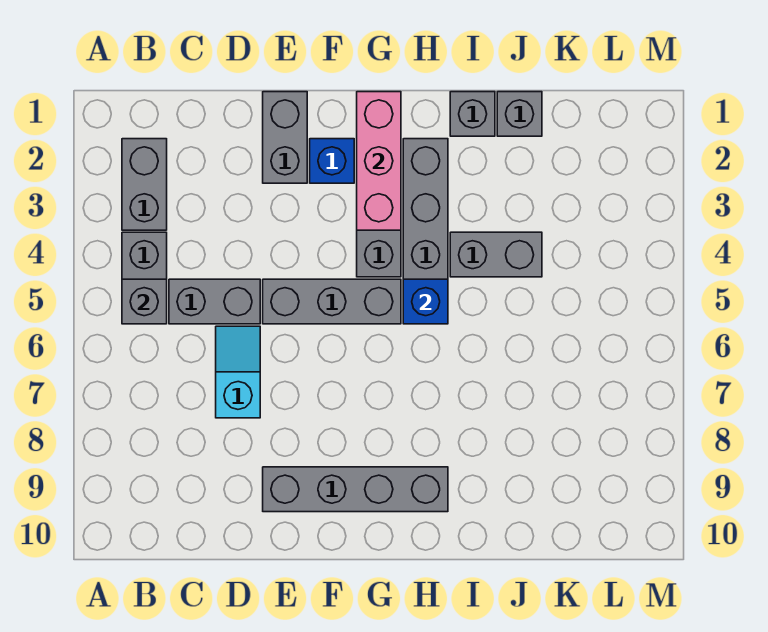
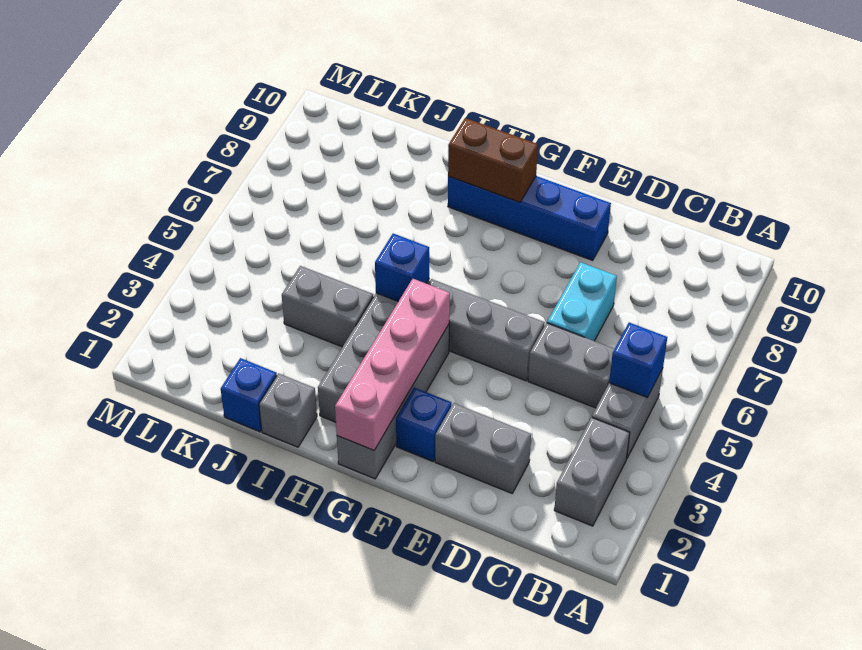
grey 1x1 brick [122,279,167,324] -> blue 1x1 brick [609,323,667,397]
cyan 1x2 slope [216,326,260,418] -> cyan 1x2 brick [547,262,617,341]
grey 1x2 brick [263,92,307,183] -> grey 1x2 brick turned to [435,403,531,493]
grey 1x4 brick [263,467,448,512] -> blue 1x4 brick [448,176,611,260]
pink 1x3 brick [357,92,401,230] -> pink 1x4 brick [335,279,450,450]
none -> brown 1x2 brick [448,118,538,202]
grey 1x1 brick [497,92,542,136] -> blue 1x1 brick [221,358,277,432]

